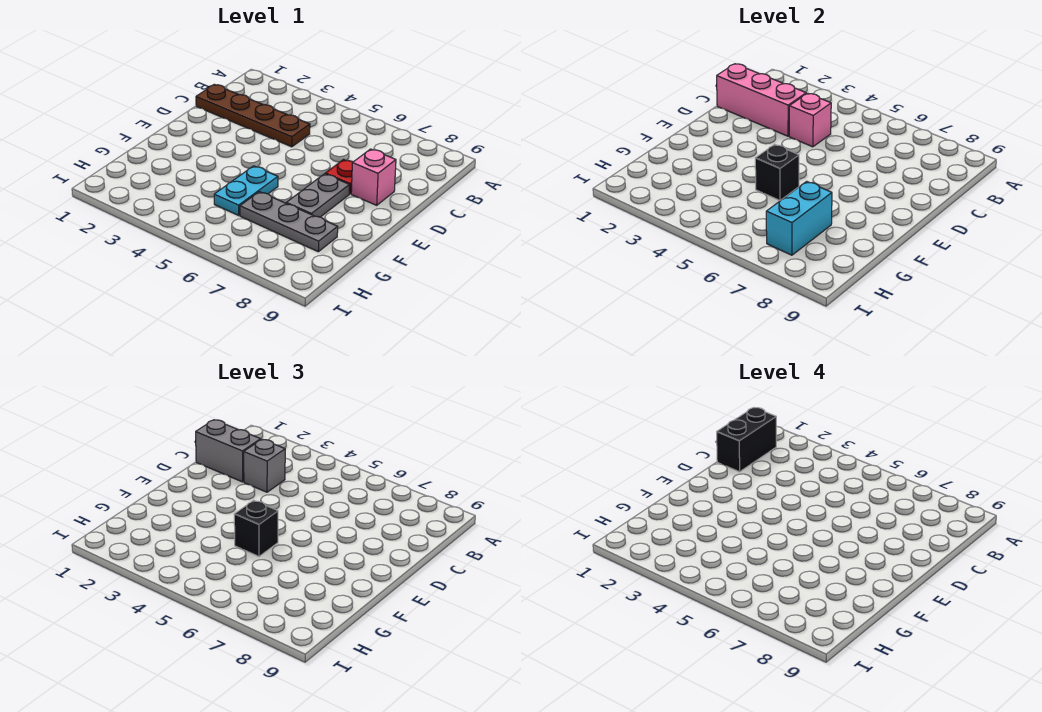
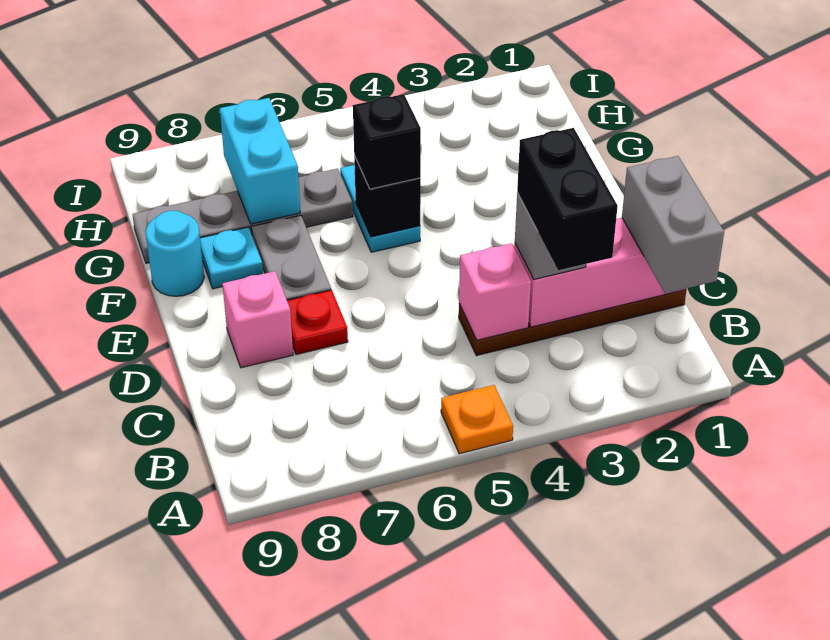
none -> orange 1x1 plate [441,385,513,454]
black 1x2 brick [717,408,776,472] -> black 1x2 brick moved to [517,128,618,270]
grey 1x2 brick [196,420,261,482] -> grey 1x2 brick turned to [622,156,724,294]
none -> cyan 1x1 plate [200,227,263,289]
none -> cyan 1x1 round brick [146,211,204,296]
grey 1x3 plate [240,192,338,252] -> grey 1x4 plate [132,169,353,263]

